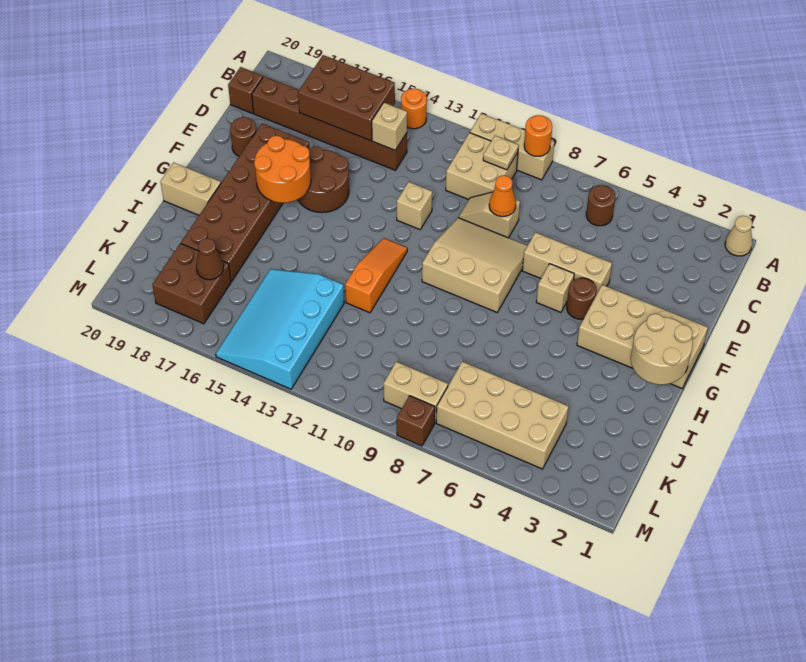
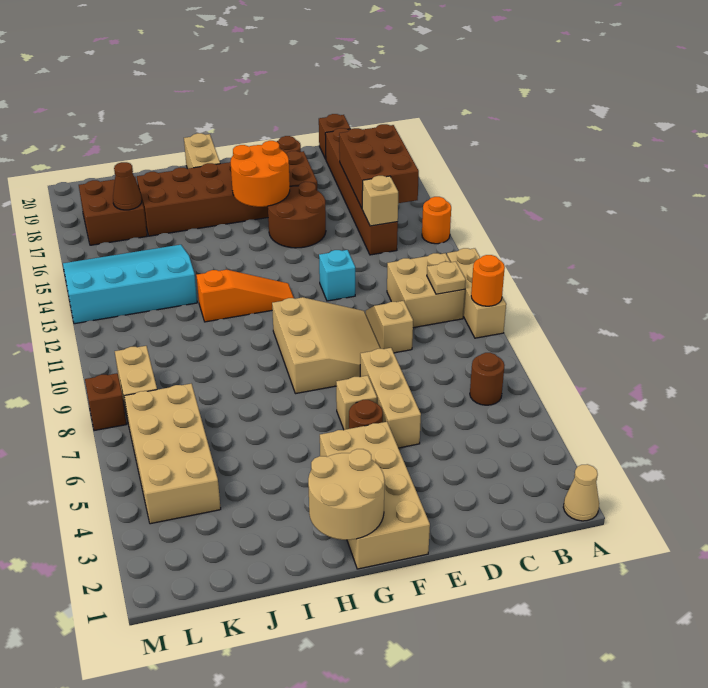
orange 1x1 cone [489,175,516,217] -> none
tan 1x1 brick [397,182,432,230] -> cyan 1x1 brick [319,250,355,301]

